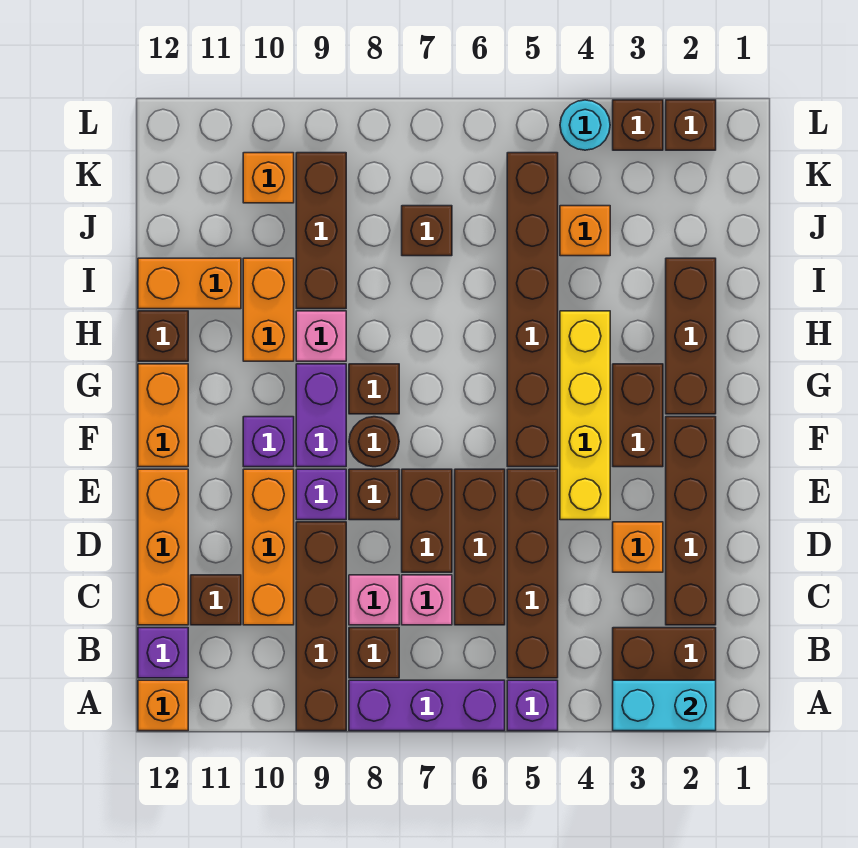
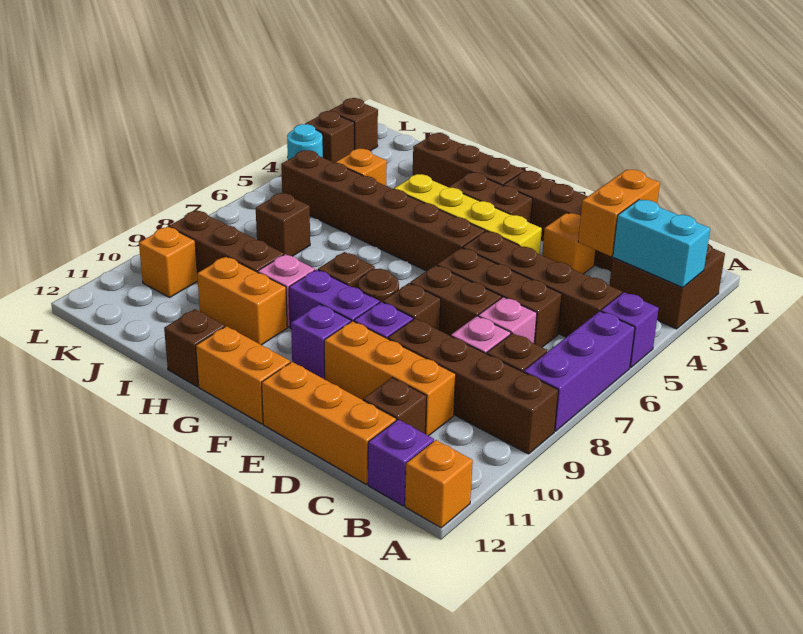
cyan 1x2 brick [613,680,716,731] -> cyan 1x2 brick turned to [613,199,710,288]
orange 1x2 brick [138,258,241,309] -> orange 1x2 brick moved to [578,169,660,256]

